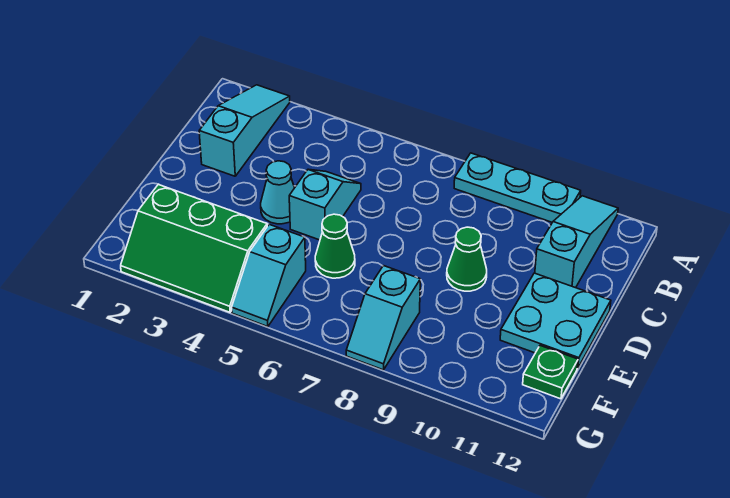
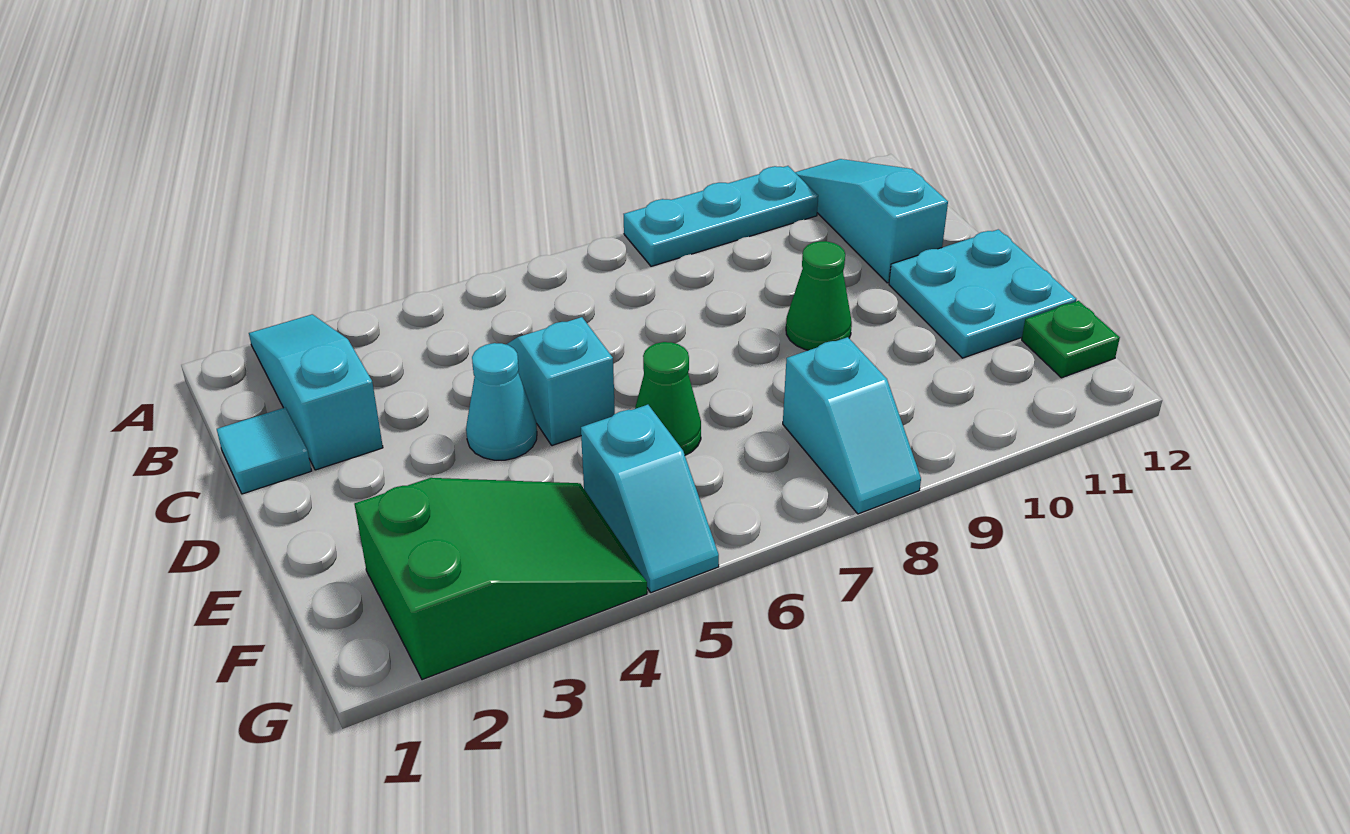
none -> cyan 1x1 tile [217,407,312,494]
green 2x3 slope [121,184,267,312] -> green 2x3 slope turned to [354,478,647,680]

